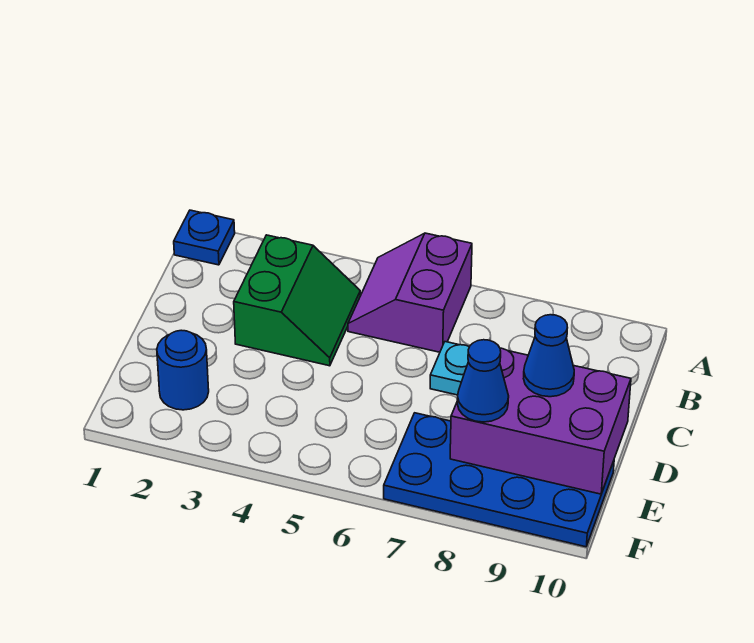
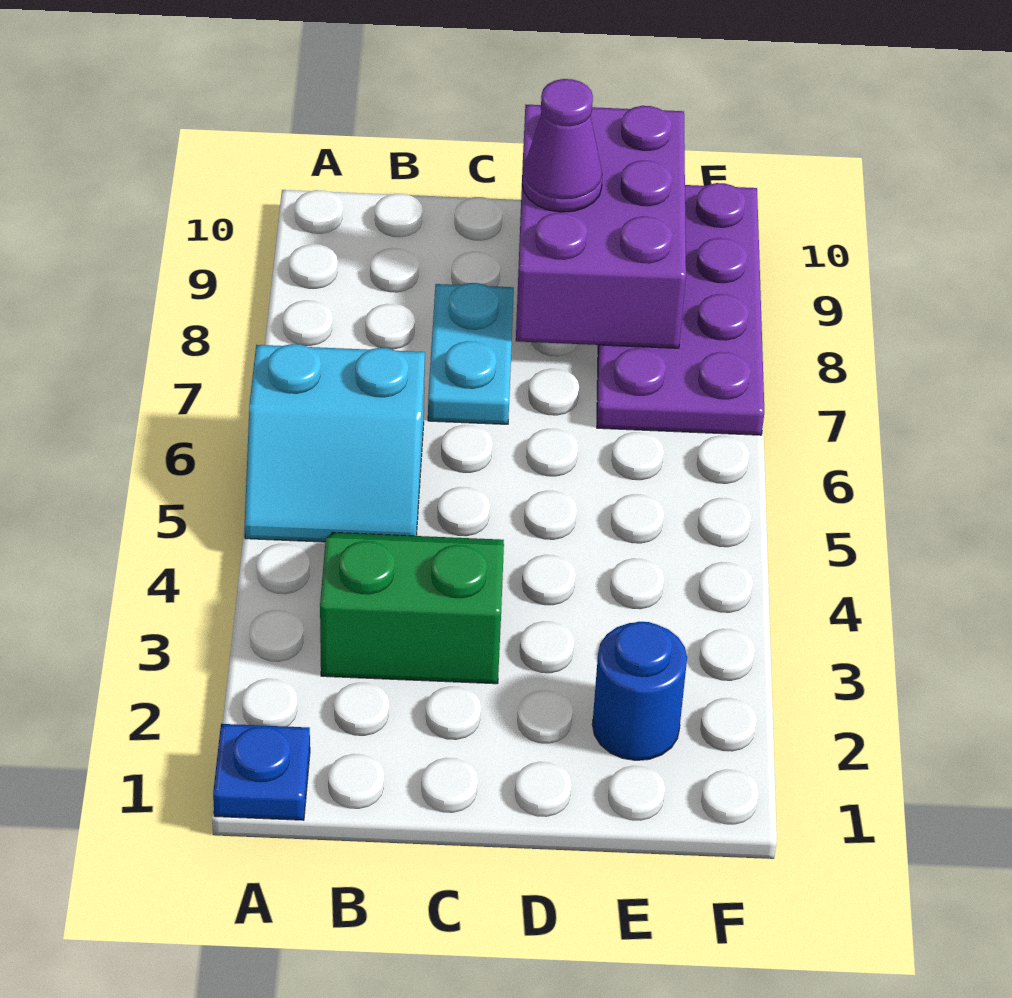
purple 2x2 slope [348,233,472,352] -> cyan 2x2 slope [245,344,425,542]
blue 1x1 cone [524,315,574,397] -> purple 1x1 cone [522,79,603,212]
blue 2x4 plate [384,413,614,547] -> purple 2x4 plate [597,183,764,435]
blue 1x1 cone [457,340,509,422] -> none

